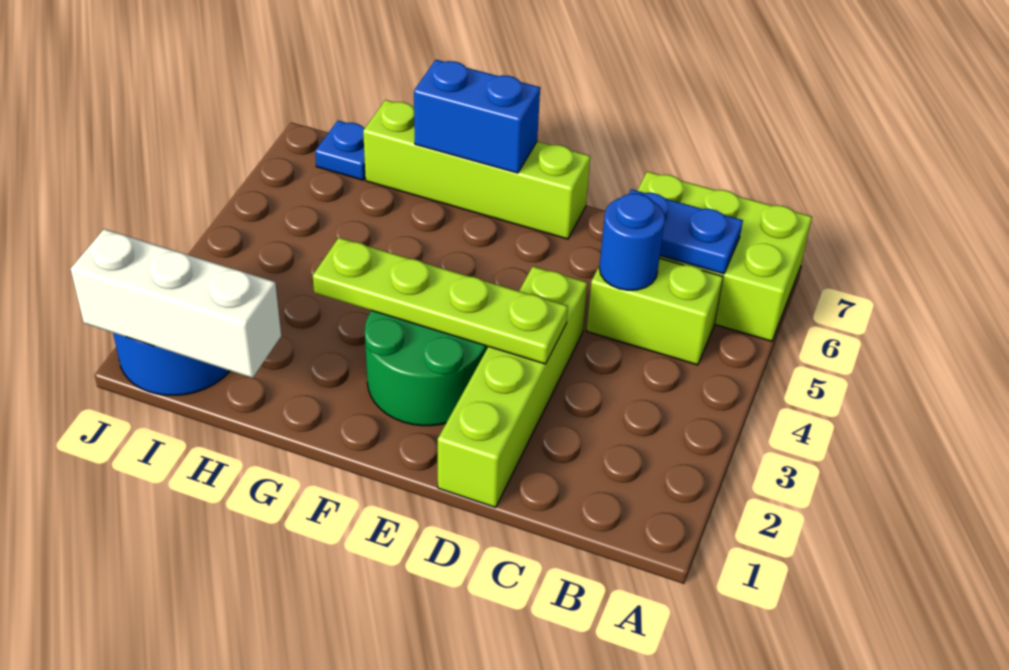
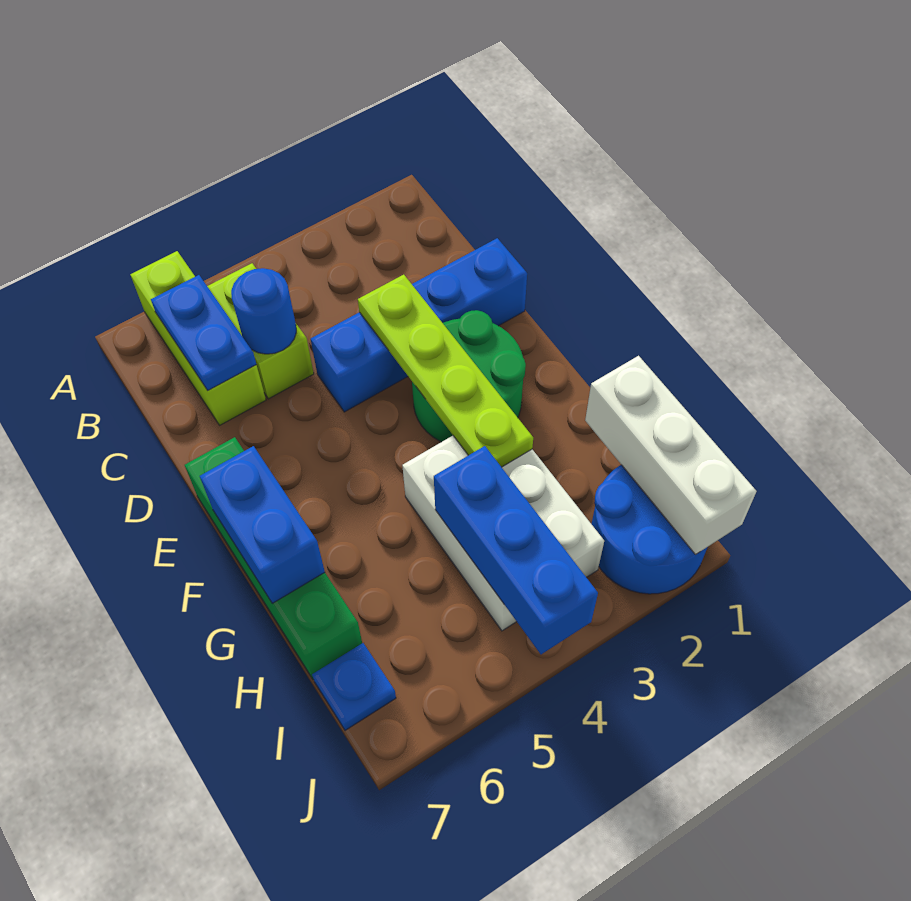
lime 2x3 brick [637,171,812,341] -> lime 1x3 brick [130,251,266,425]
lime 1x4 brick [438,266,587,508] -> blue 1x4 brick [311,238,527,412]
lime 1x4 brick [363,100,590,239] -> green 1x4 brick [185,437,362,680]
none -> white 2x3 brick [402,436,604,631]
none -> blue 1x3 brick [434,446,598,654]

